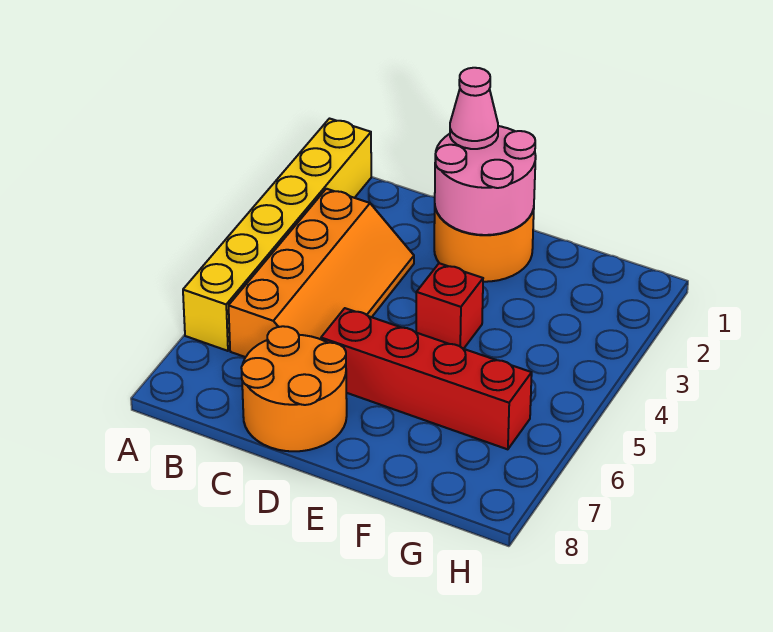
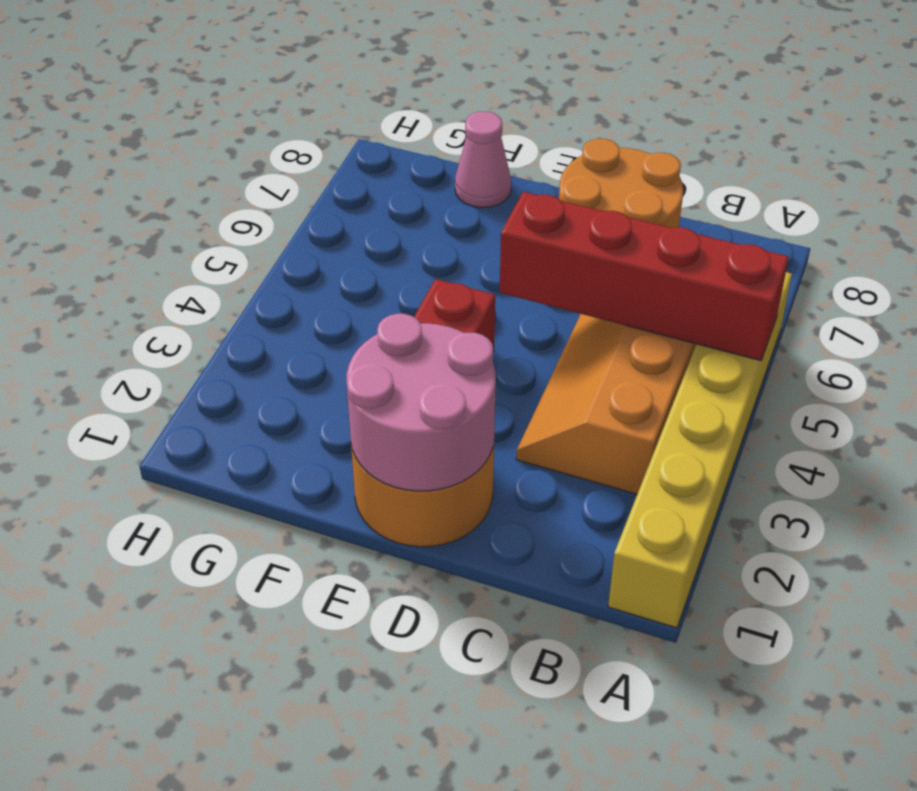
pink 1x1 cone [450,68,498,149] -> pink 1x1 cone moved to [455,112,511,208]
red 1x4 brick [321,308,532,449] -> red 1x4 brick moved to [500,192,789,361]

